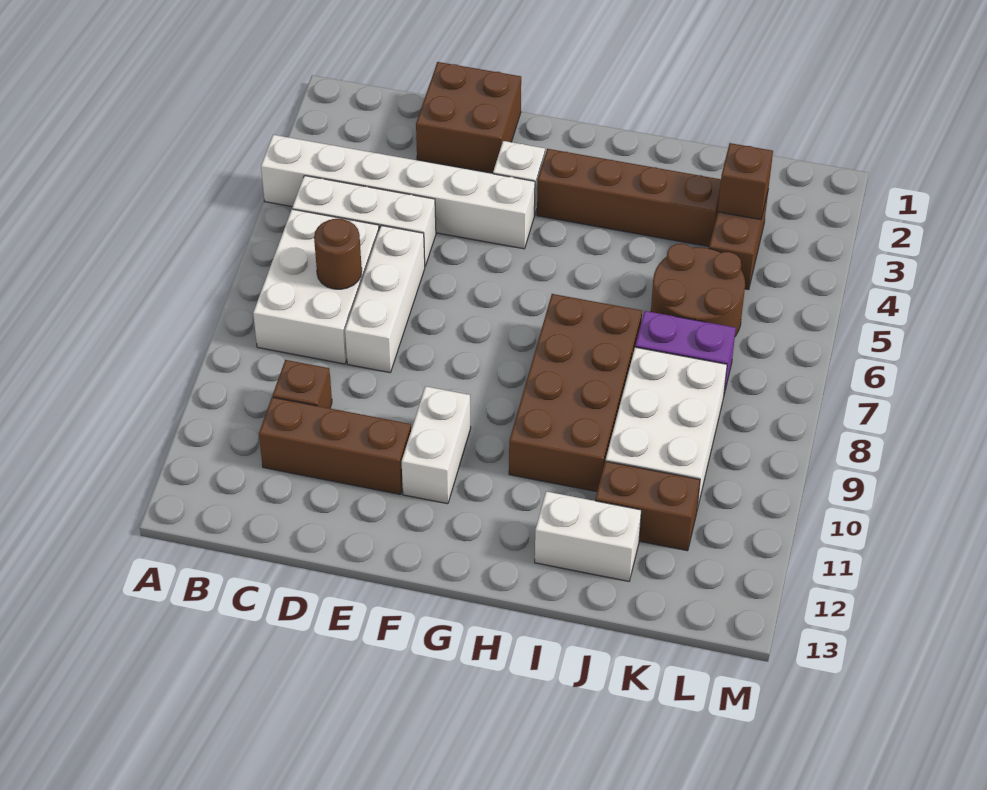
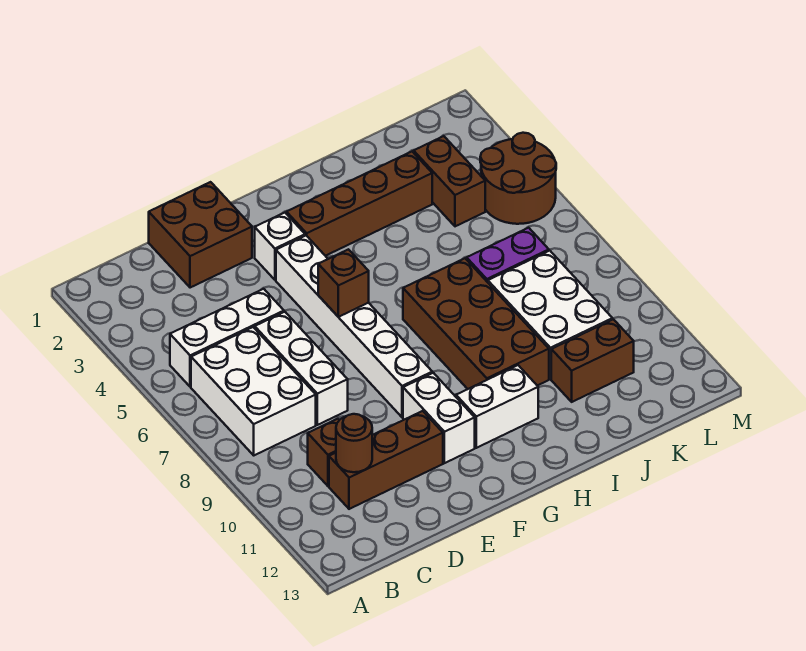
white 1x6 brick [261,135,535,249] -> white 1x6 brick turned to [276,236,432,417]
brown 1x1 round brick [314,219,362,289] -> brown 1x1 round brick moved to [336,414,372,472]
white 1x2 brick [535,491,641,581] -> white 1x2 brick moved to [456,365,538,448]
brown 2x2 round brick [651,244,745,336] -> brown 2x2 round brick moved to [480,133,556,224]
brown 1x1 brick [718,143,773,219] -> brown 1x1 brick moved to [318,249,369,317]

